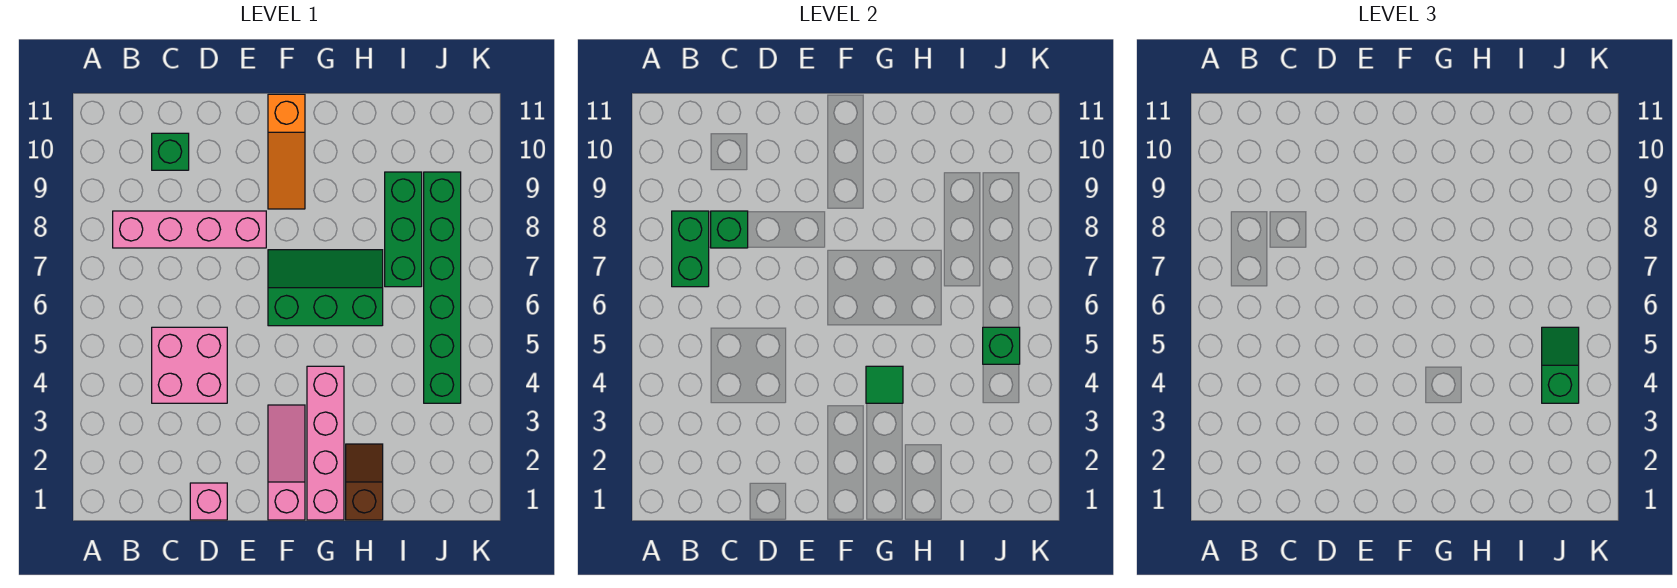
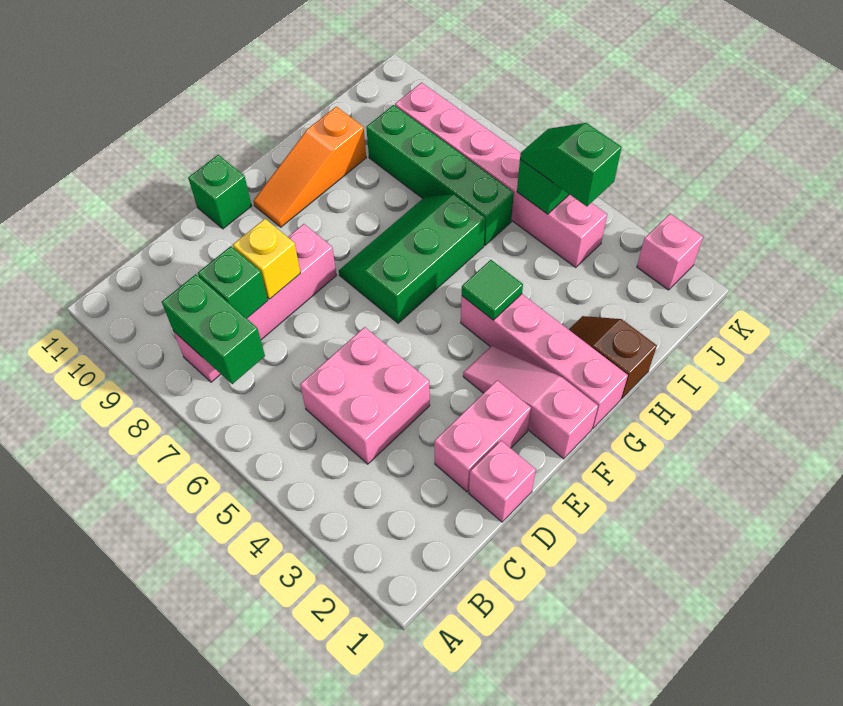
green 1x1 brick [152,133,189,170] -> green 1x1 brick moved to [188,155,252,229]
none -> pink 1x2 brick [434,380,531,492]
none -> yellow 1x1 brick [233,219,300,299]
orange 1x3 slope [268,94,305,209] -> orange 1x3 slope turned to [253,107,366,227]
green 1x3 brick [385,172,422,287] -> green 1x4 brick [366,105,514,245]
green 1x6 brick [424,172,461,403] -> pink 1x6 brick [395,83,607,267]
none -> pink 1x1 brick [637,214,703,290]

